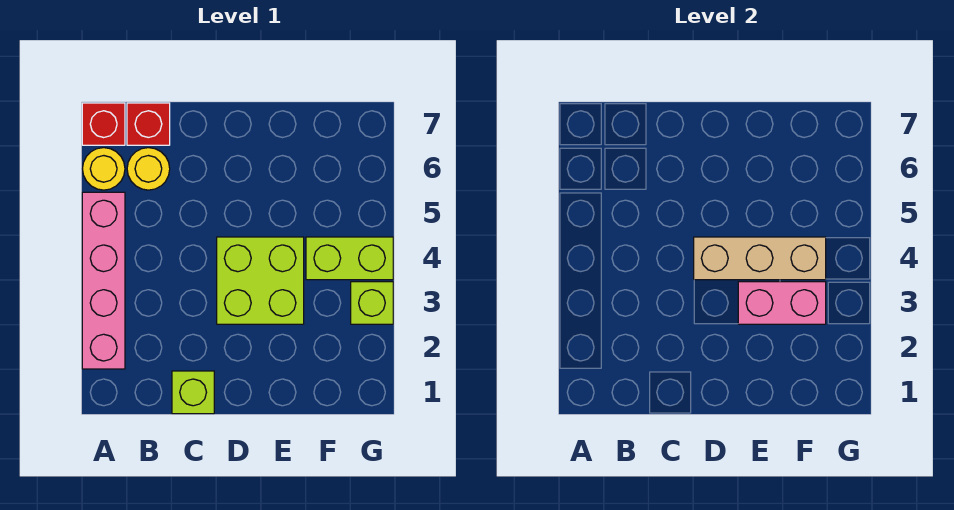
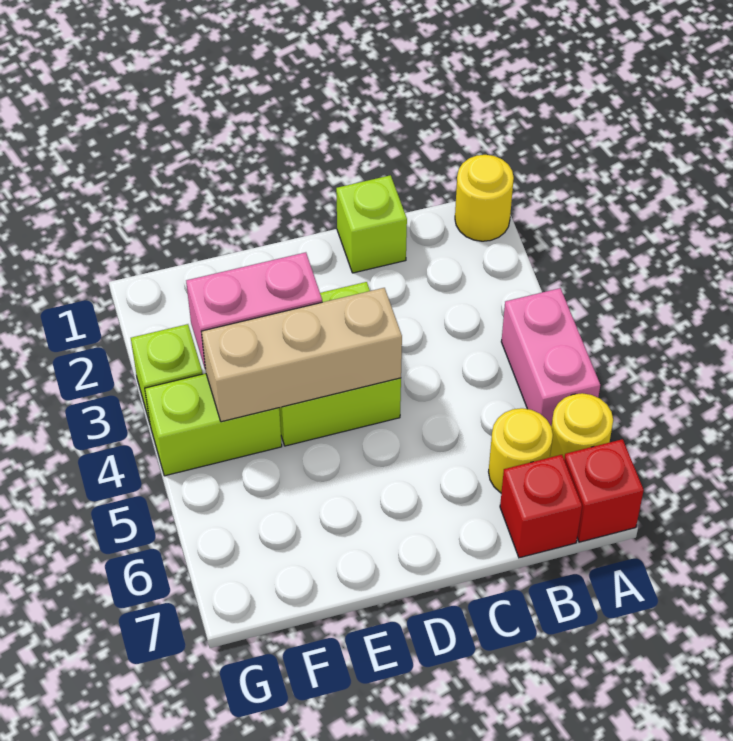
none -> yellow 1x1 round brick [455,155,514,241]
pink 1x4 brick [82,192,125,369] -> pink 1x2 brick [501,288,600,426]

